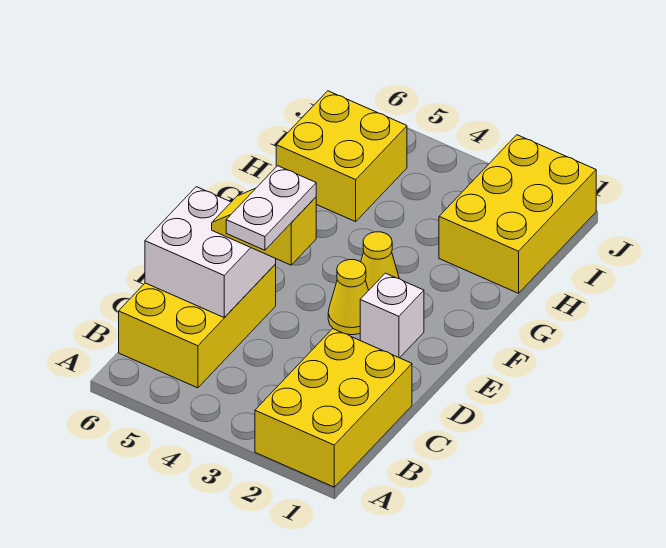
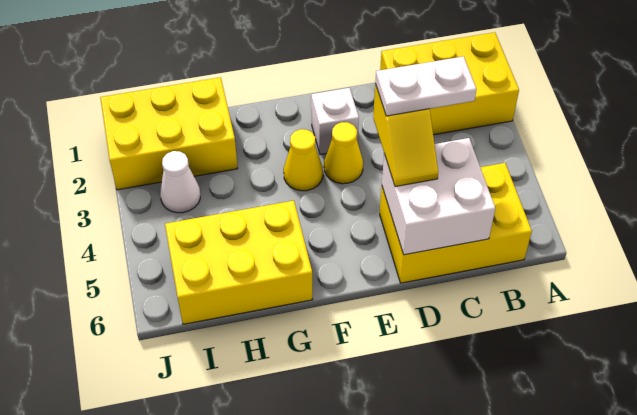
yellow 2x2 brick [276,91,407,222] -> yellow 2x3 brick [165,201,313,324]
none -> white 1x1 cone [160,151,200,213]

